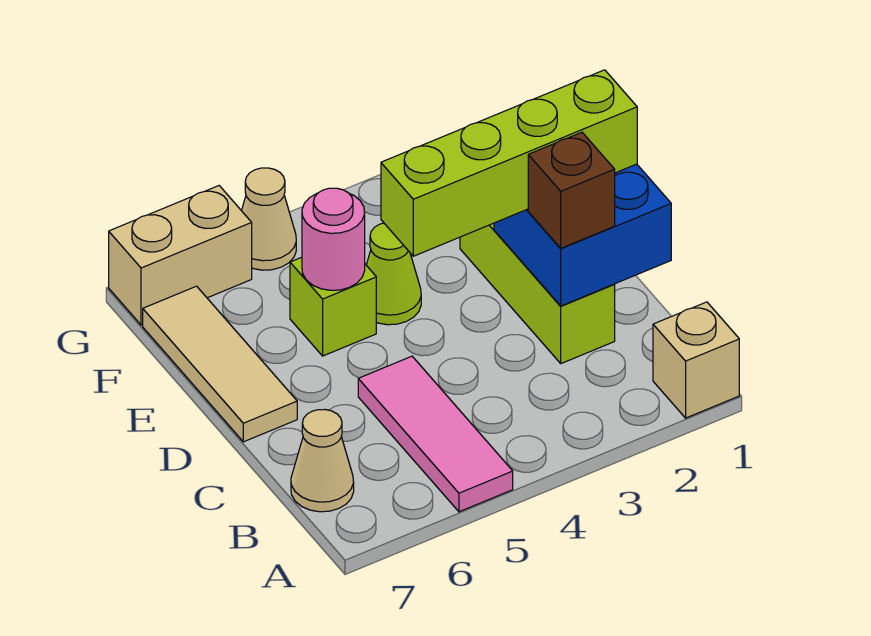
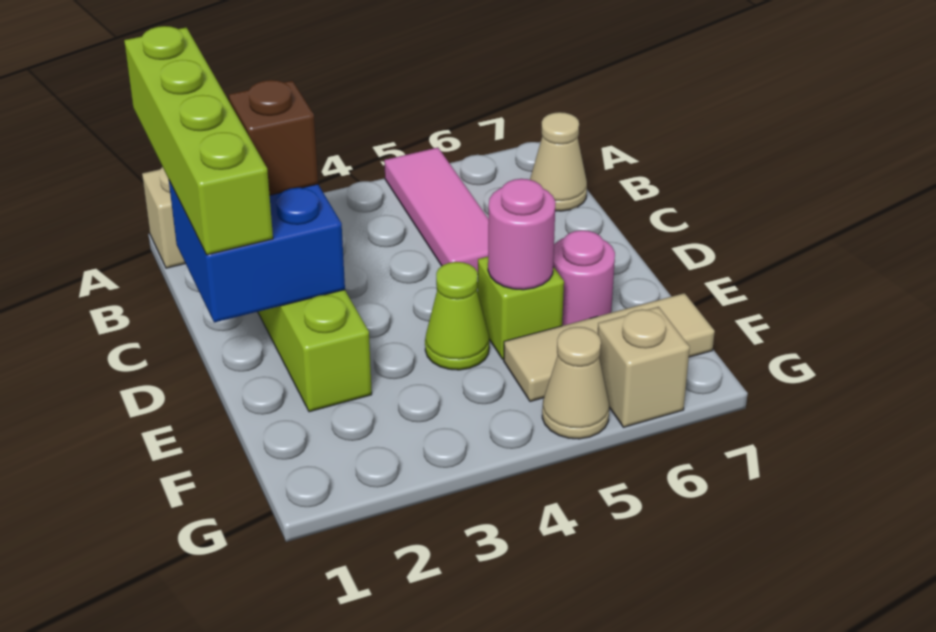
lime 1x4 brick [381,70,637,256] -> lime 1x4 brick turned to [124,26,273,255]
tan 1x3 tile [143,286,297,442] -> tan 1x3 tile turned to [504,293,715,402]
none -> pink 1x1 round brick [553,230,615,326]
tan 1x2 brick [109,186,252,325] -> tan 1x1 brick [598,307,690,427]

